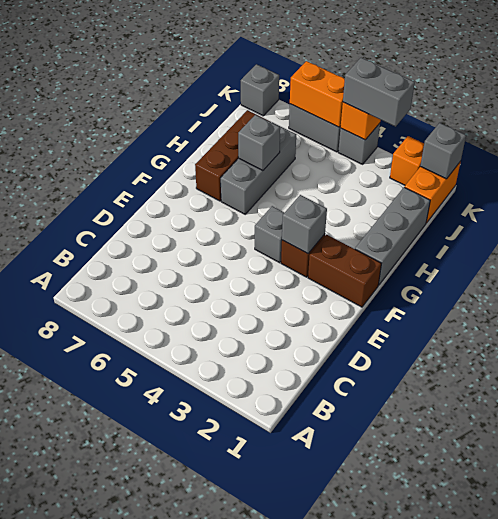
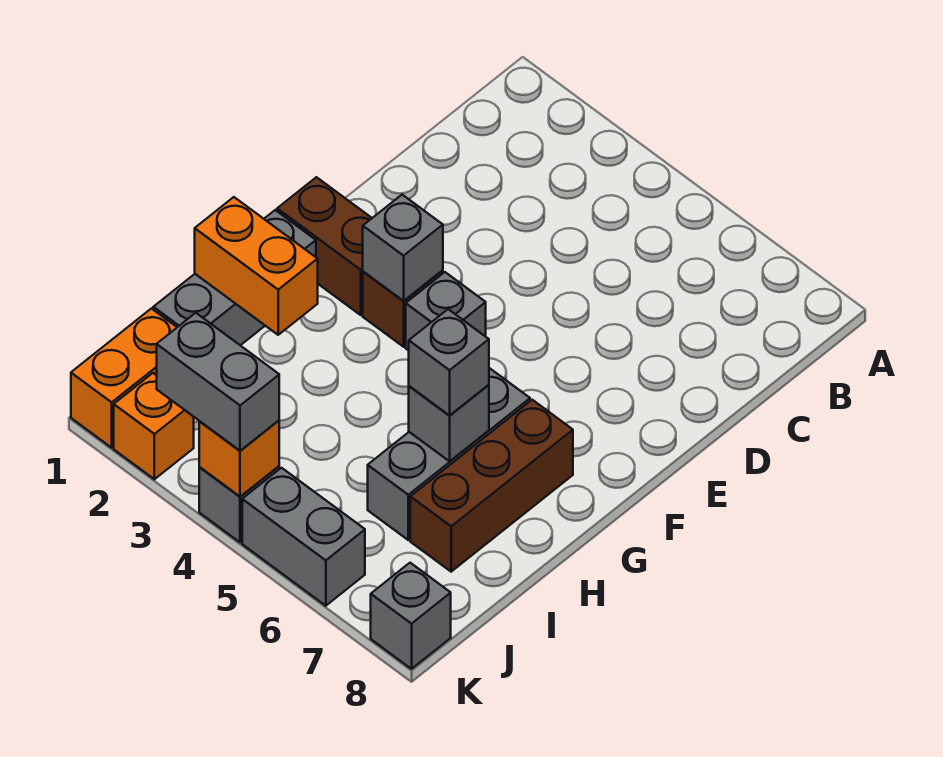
grey 1x1 brick [420,123,466,179] -> grey 1x1 brick moved to [409,309,489,415]
orange 1x2 brick [290,61,345,127] -> orange 1x2 brick moved to [195,197,318,335]

